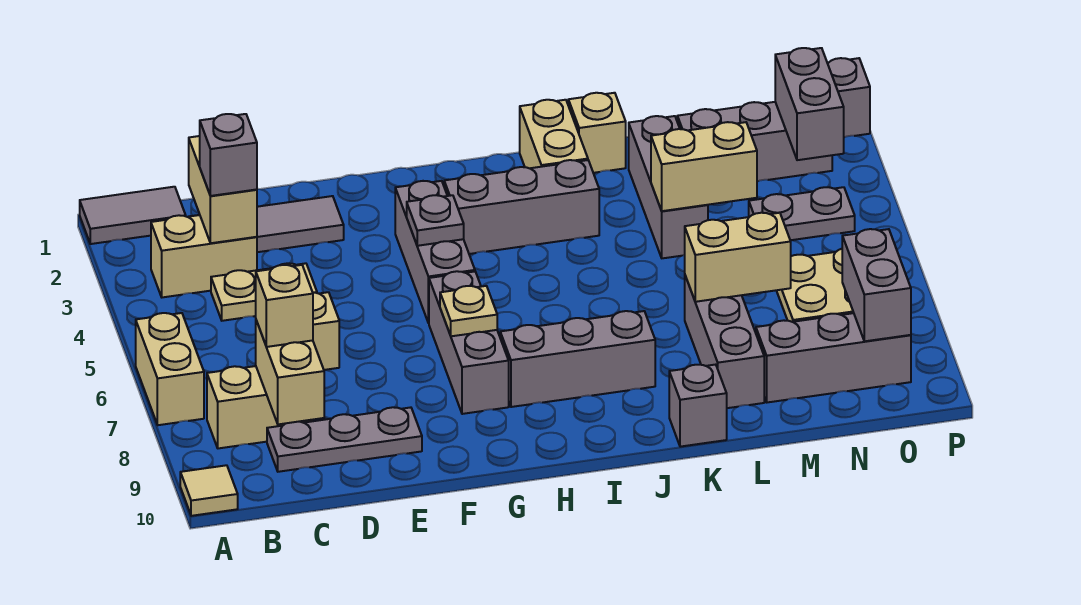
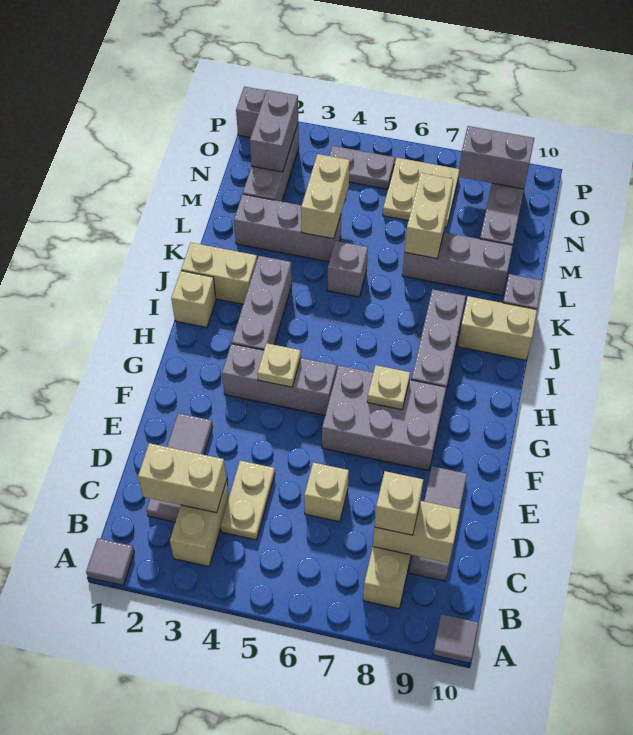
grey 1x2 tile [80,187,186,244] -> grey 1x1 tile [86,538,134,585]
tan 1x2 brick [136,313,204,425] -> tan 1x2 brick moved to [458,296,537,360]
tan 1x1 tile [180,465,238,516] -> grey 1x1 tile [433,614,478,663]
grey 1x1 brick [200,114,257,196] -> grey 1x1 brick moved to [327,241,368,297]
grey 1x3 plate [267,407,422,472] -> grey 1x3 tile [409,466,467,581]
grey 1x1 plate [407,195,464,246] -> tan 1x1 plate [257,343,301,387]
grey 1x3 brick [429,271,509,414] -> grey 2x3 brick [322,366,446,471]
tan 1x1 brick [568,93,626,173] -> tan 1x1 brick moved to [171,271,216,328]
grey 1x2 plate [749,187,855,240] -> grey 1x2 plate turned to [329,146,395,189]
grey 1x2 brick [775,48,844,160] -> grey 1x2 brick turned to [250,90,298,172]

